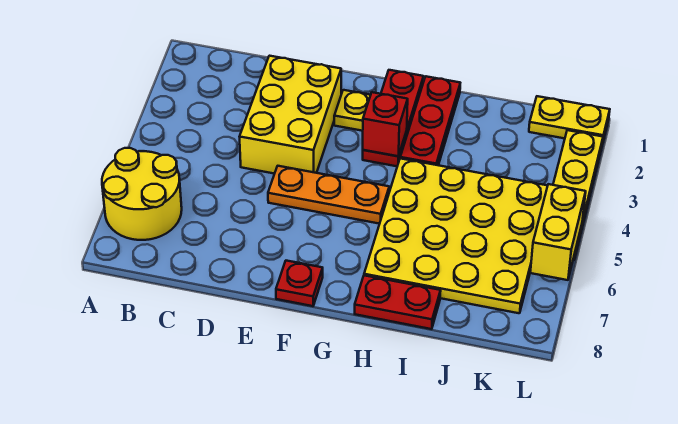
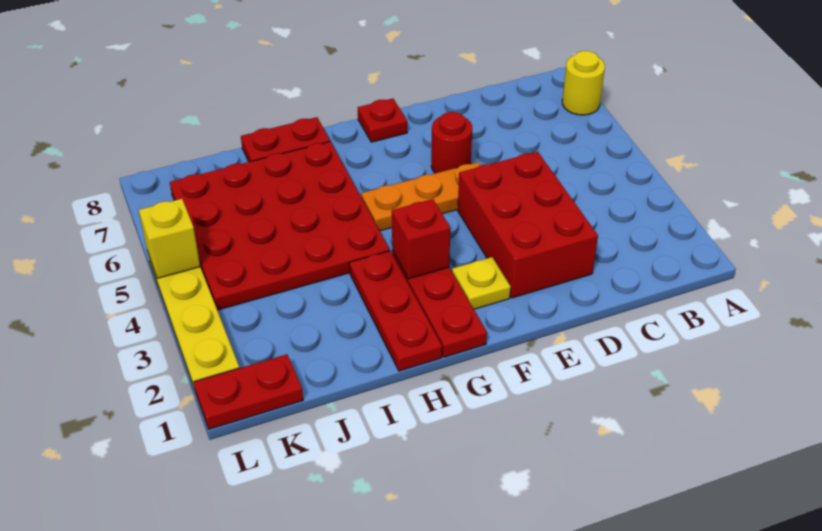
yellow 2x2 round brick [102,148,182,240] -> yellow 1x1 round brick [562,51,605,115]
yellow 2x3 brick [240,56,341,174] -> red 2x3 brick [458,152,598,298]
none -> red 1x1 round brick [431,112,472,173]
yellow 4x4 plate [364,158,548,313] -> red 4x4 plate [170,142,390,310]
yellow 1x2 plate [529,96,610,144] -> red 1x2 plate [194,354,303,429]
yellow 1x2 brick [530,184,586,280] -> yellow 1x1 brick [139,199,200,278]

